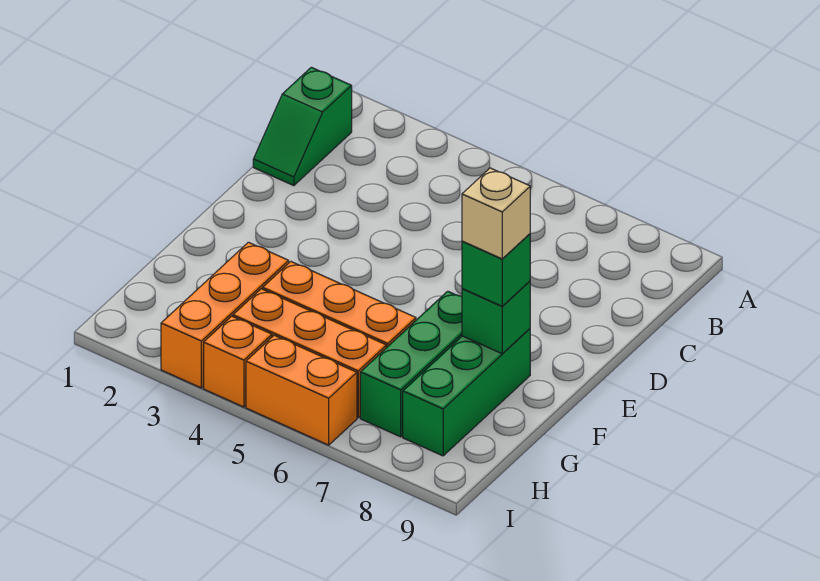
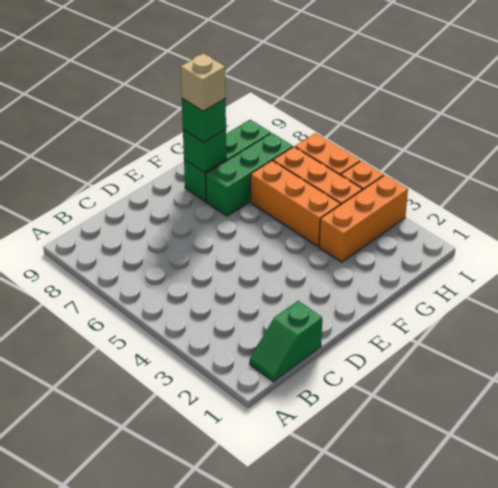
green 1x2 slope [253,67,352,186] -> green 1x2 slope turned to [250,301,322,382]

